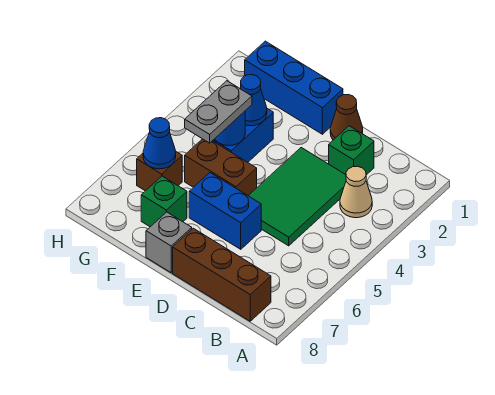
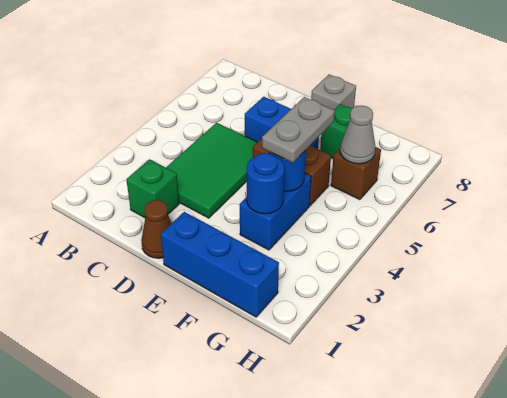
tan 1x1 cone [340,166,372,218] -> none
brown 1x3 brick [173,228,271,321] -> none
blue 1x1 cone [241,75,267,126] -> blue 1x1 round brick [247,153,284,214]
blue 1x1 cone [143,118,176,169] -> grey 1x1 cone [340,106,375,164]

